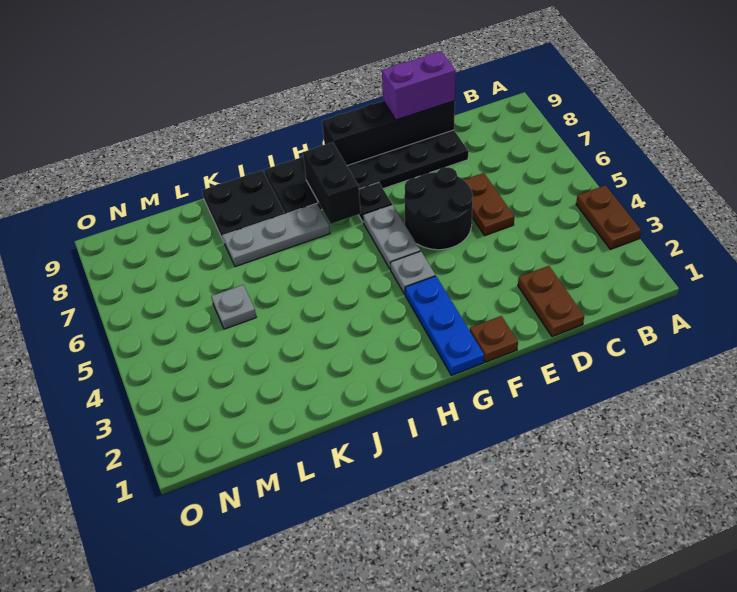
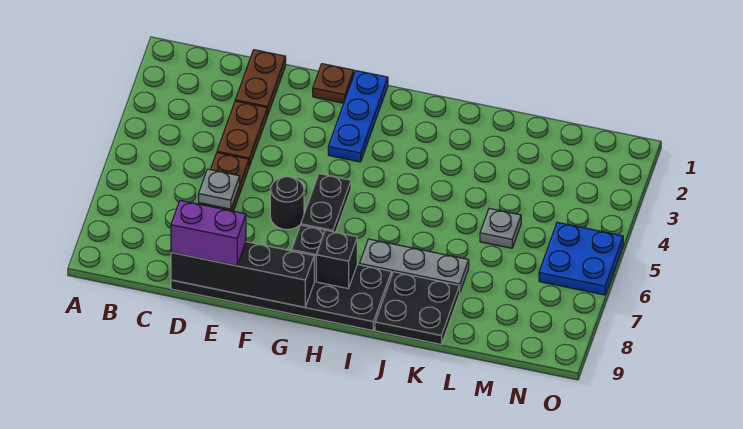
brown 1x2 plate [576,185,641,249] -> brown 1x2 plate moved to [217,101,267,166]
black 2x2 round brick [404,167,473,250] -> black 1x1 round brick [270,177,304,229]
grey 1x1 plate [390,251,435,294] -> grey 1x1 plate moved to [199,169,240,209]
grey 1x2 plate [363,204,420,270] -> black 1x2 plate [301,174,351,232]
black 1x2 brick [303,142,361,224] -> black 1x1 brick [316,230,357,289]
none -> blue 2x2 plate [539,222,623,295]

